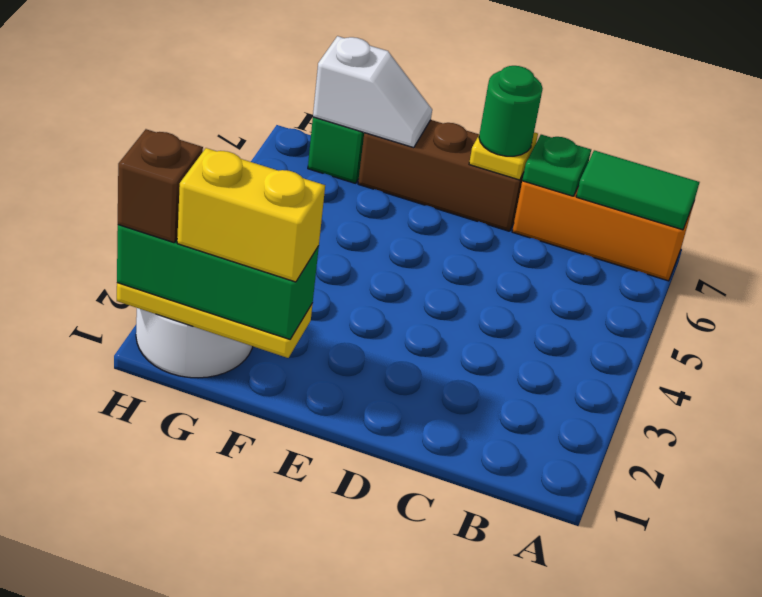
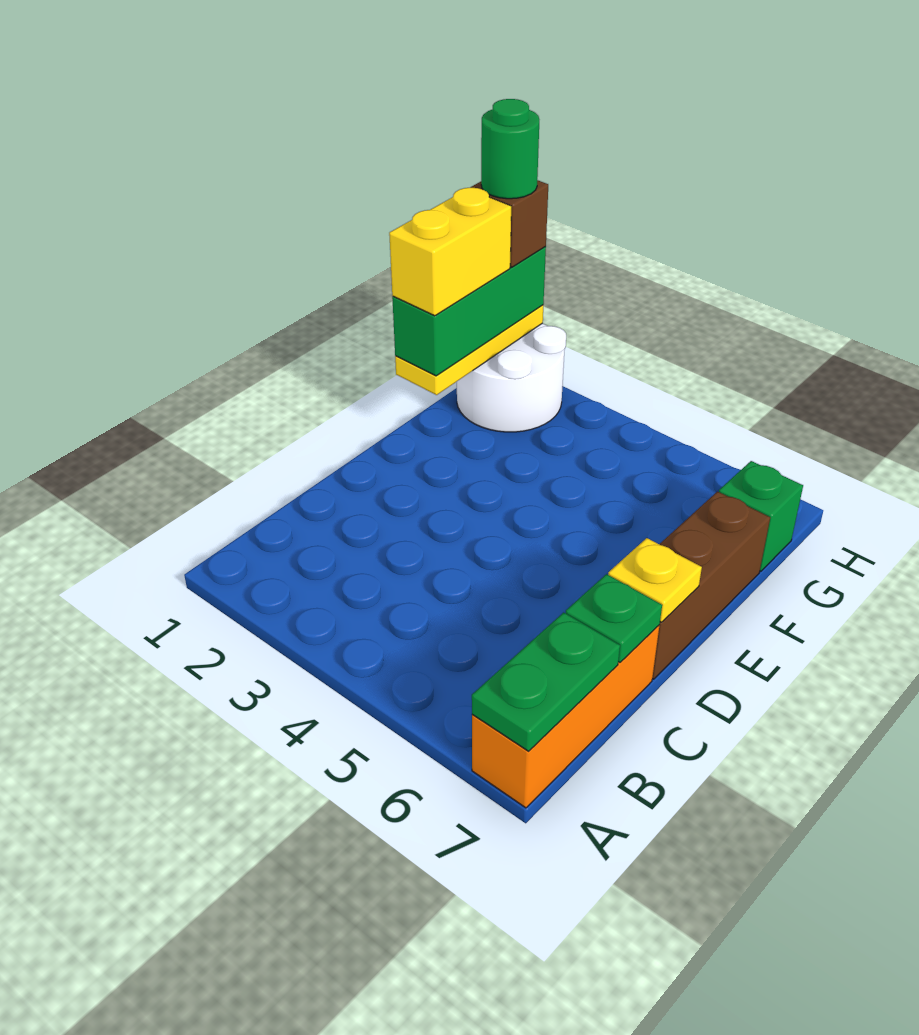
green 1x2 tile [576,150,699,230] -> green 1x2 plate [472,612,620,751]
green 1x1 round brick [479,66,543,156] -> green 1x1 round brick moved to [481,99,539,199]
white 1x2 slope [313,36,432,148] -> none

